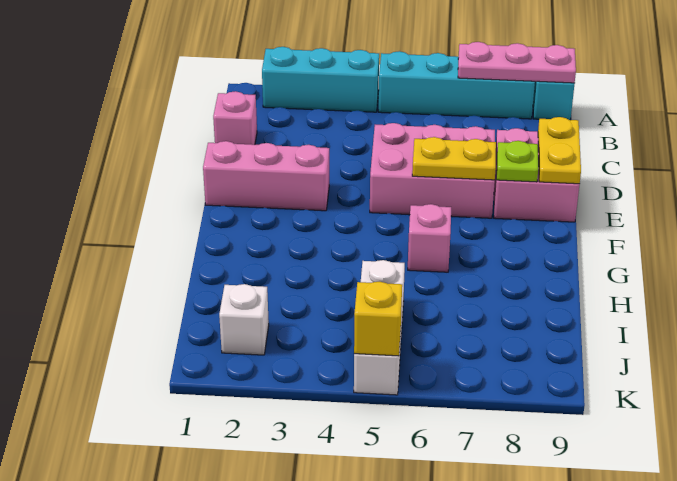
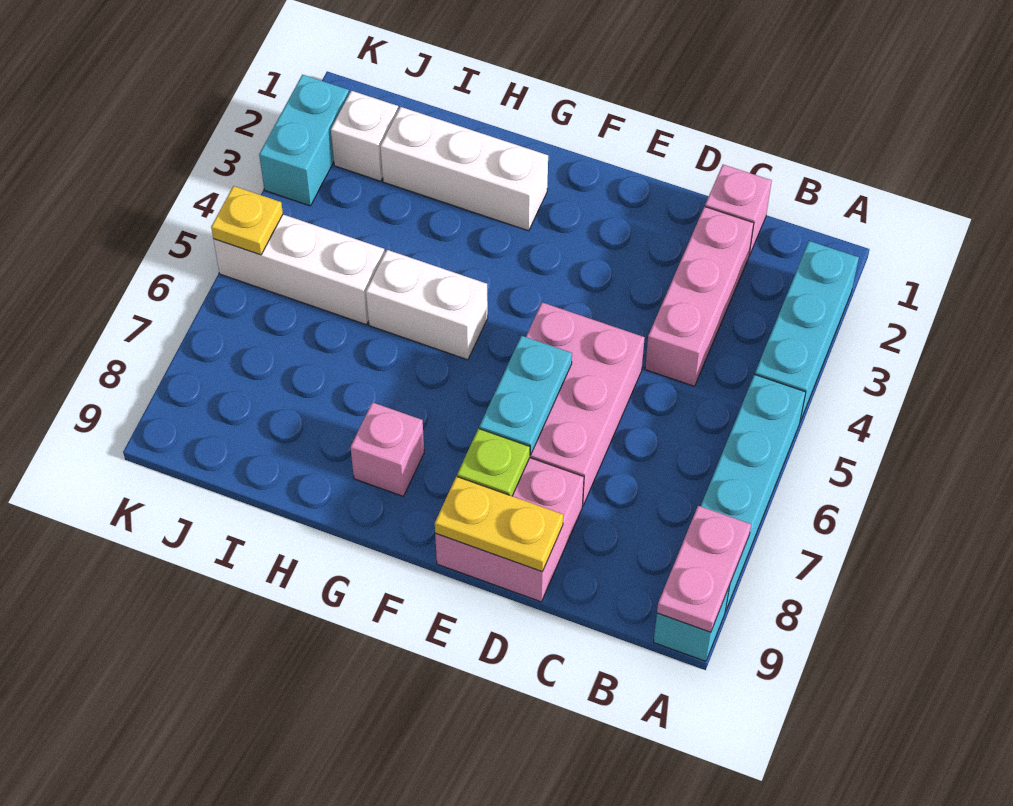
pink 1x3 plate [458,42,576,83] -> pink 1x2 plate [657,506,751,632]
pink 1x3 brick [203,141,329,211] -> pink 1x3 brick moved to [645,207,754,386]
yellow 1x2 plate [412,137,496,180] -> cyan 1x2 plate [479,336,572,455]
none -> white 1x3 brick [380,107,548,231]
none -> white 1x2 brick [366,250,488,360]
pink 1x1 brick [408,204,451,272] -> pink 1x1 brick moved to [350,402,424,496]
none -> cyan 1x2 brick [259,75,349,206]
yellow 1x1 brick [354,282,402,356] -> yellow 1x1 plate [211,186,283,255]

